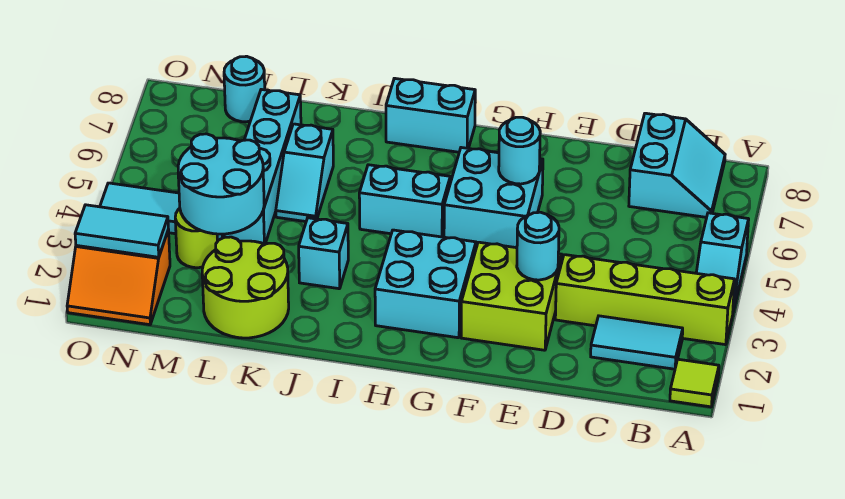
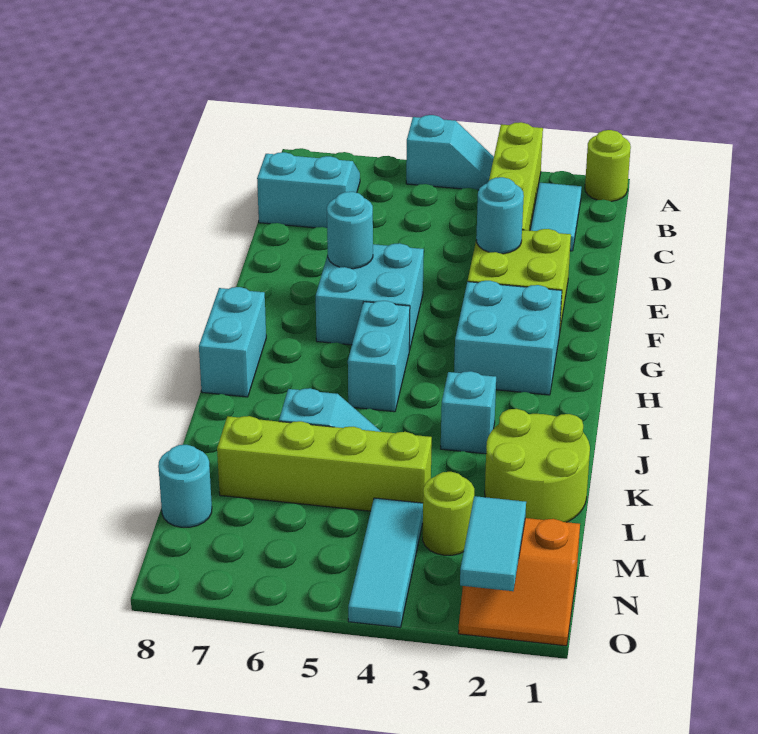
lime 1x1 tile [670,359,719,407] -> lime 1x1 round brick [585,130,631,201]
cyan 2x2 round brick [178,134,264,234] -> none
cyan 1x4 brick [224,89,301,244] -> lime 1x4 brick [217,416,432,511]
orange 2x2 slope [67,229,170,325] -> orange 2x2 slope turned to [458,518,580,646]

